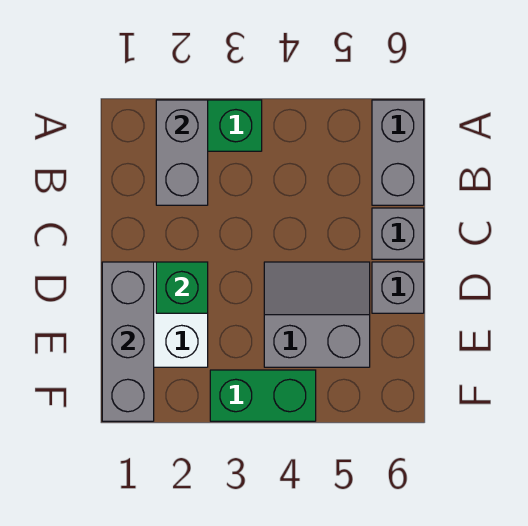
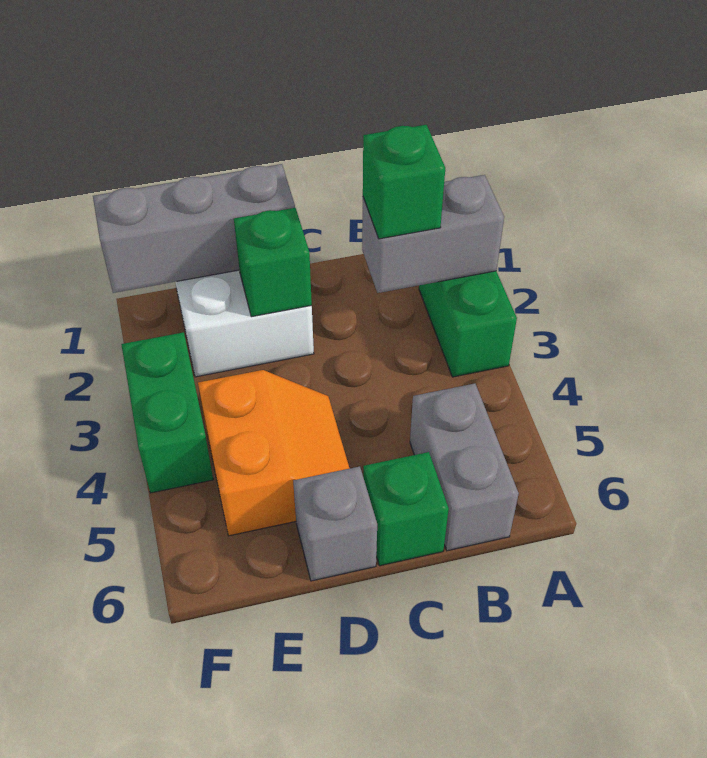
grey 1x2 brick [372,100,424,205] -> grey 1x2 brick turned to [410,383,519,551]
none -> green 1x1 brick [363,125,445,239]
grey 1x1 brick [372,208,424,259] -> green 1x1 brick [363,452,449,566]
grey 2x2 slope [264,262,370,367] -> orange 2x2 slope [198,370,350,536]

